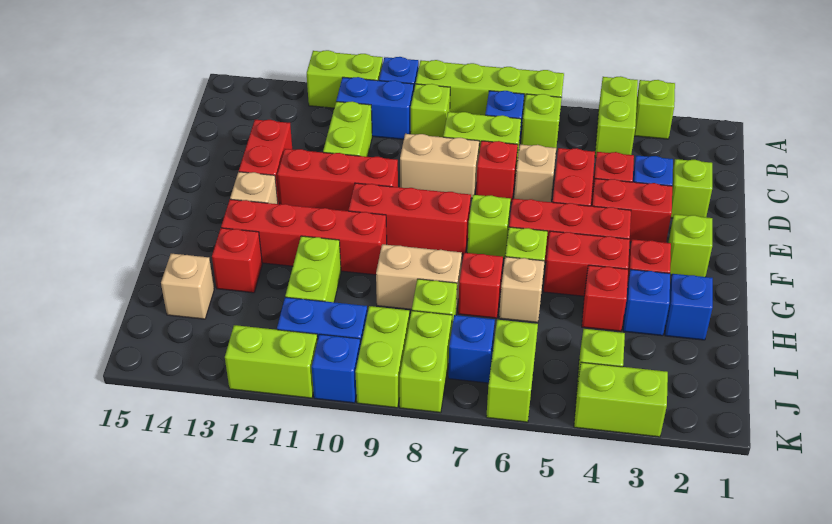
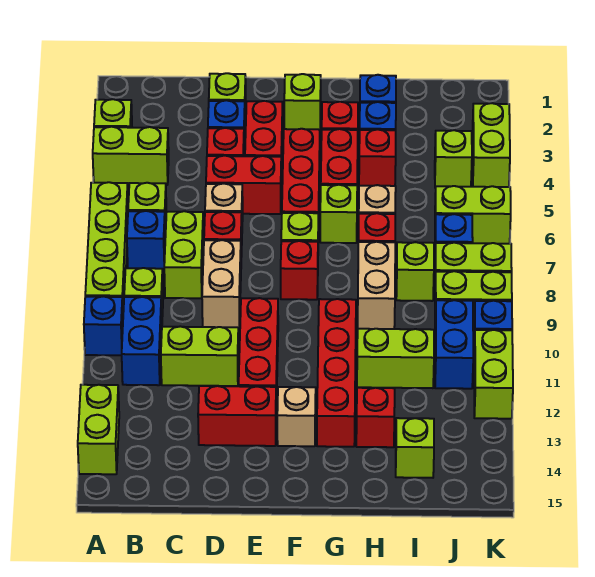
lime 1x2 brick [307,50,383,108] -> lime 1x2 brick moved to [78,385,119,474]
red 1x3 brick [349,183,471,254] -> red 1x1 brick [281,241,318,300]
tan 1x1 brick [161,254,214,319] -> lime 1x1 brick [396,418,434,478]

